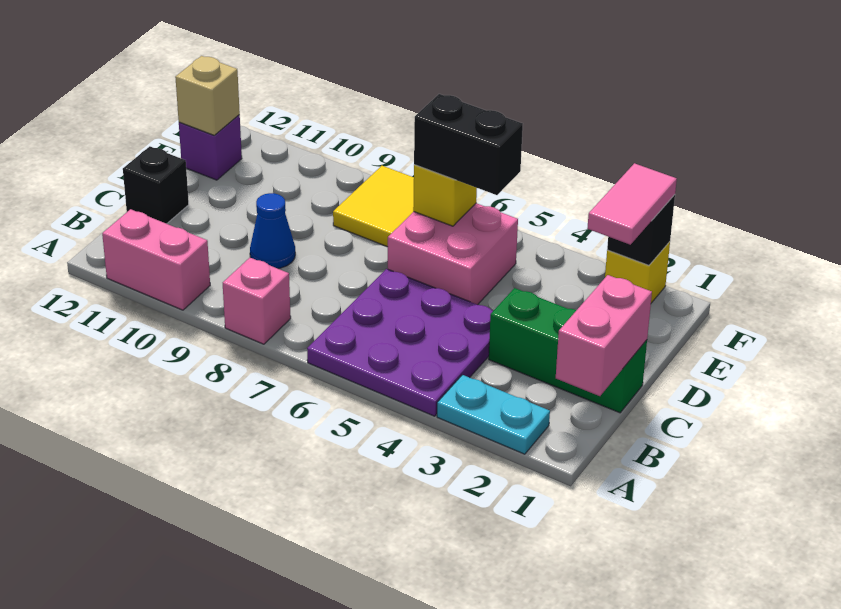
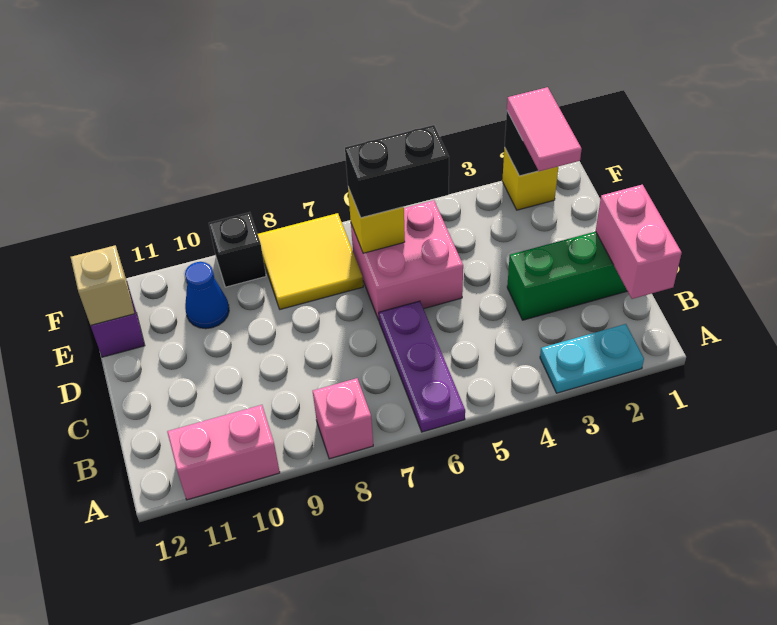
purple 3x3 plate [307,269,493,416] -> purple 1x3 plate [379,301,465,432]
blue 1x1 cone [250,193,295,269] -> blue 1x1 cone moved to [185,262,229,329]
black 1x1 brick [123,146,189,224] -> black 1x1 brick moved to [209,212,266,287]

